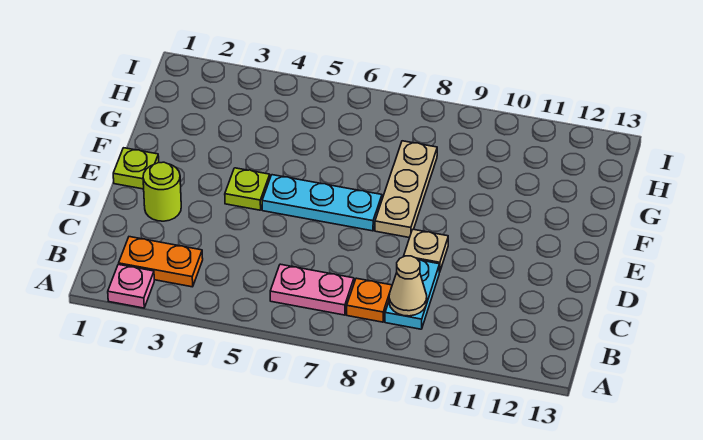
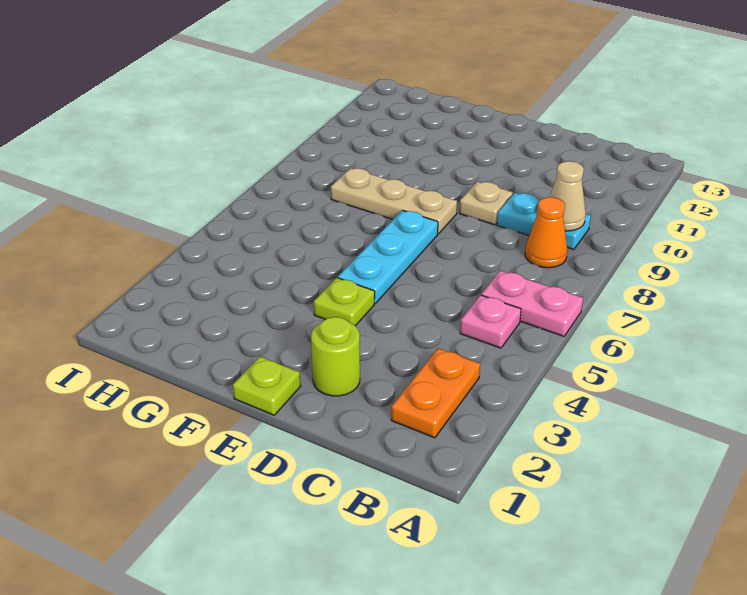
pink 1x1 plate [108,264,154,308] -> pink 1x1 plate moved to [460,295,521,348]
pink 1x2 plate [270,264,354,315] -> pink 1x2 plate turned to [481,271,583,336]
orange 1x1 plate [347,278,392,322] -> orange 1x1 cone [525,197,568,268]

